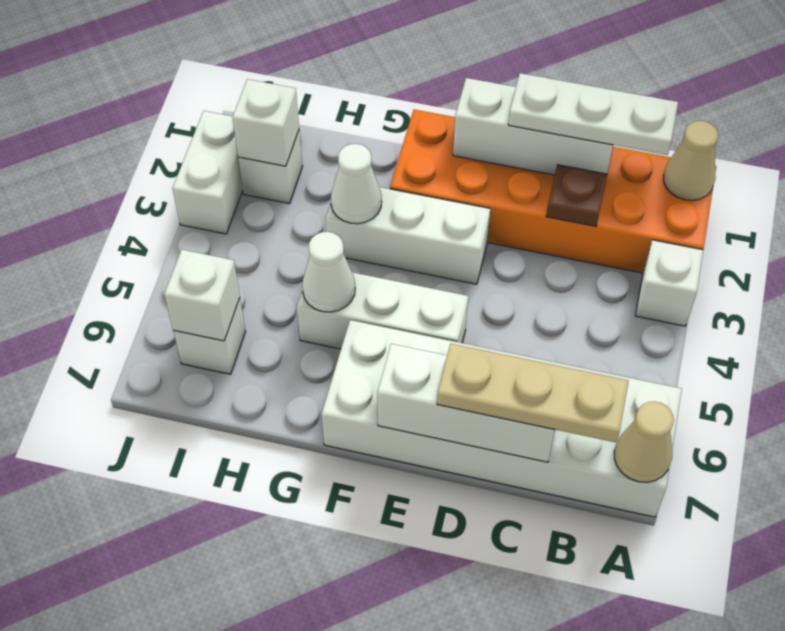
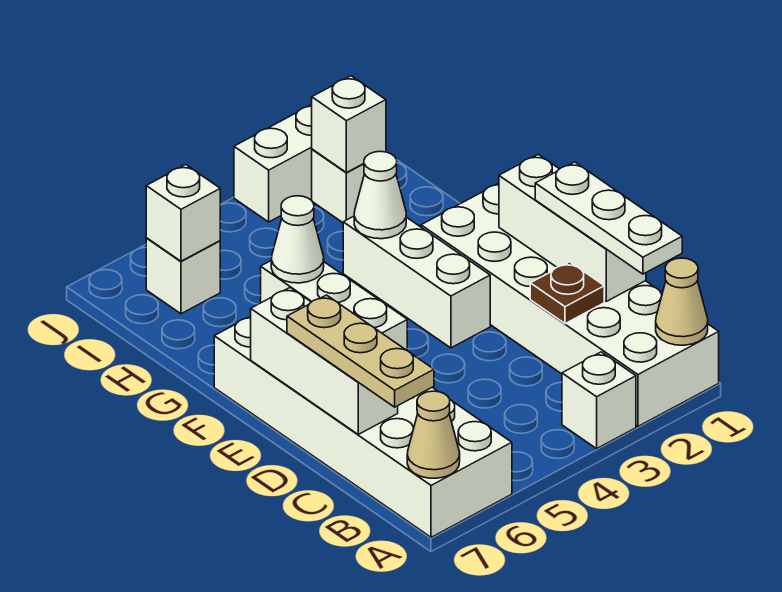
orange 2x6 brick [390,110,716,273] -> white 2x6 brick [421,183,719,426]

